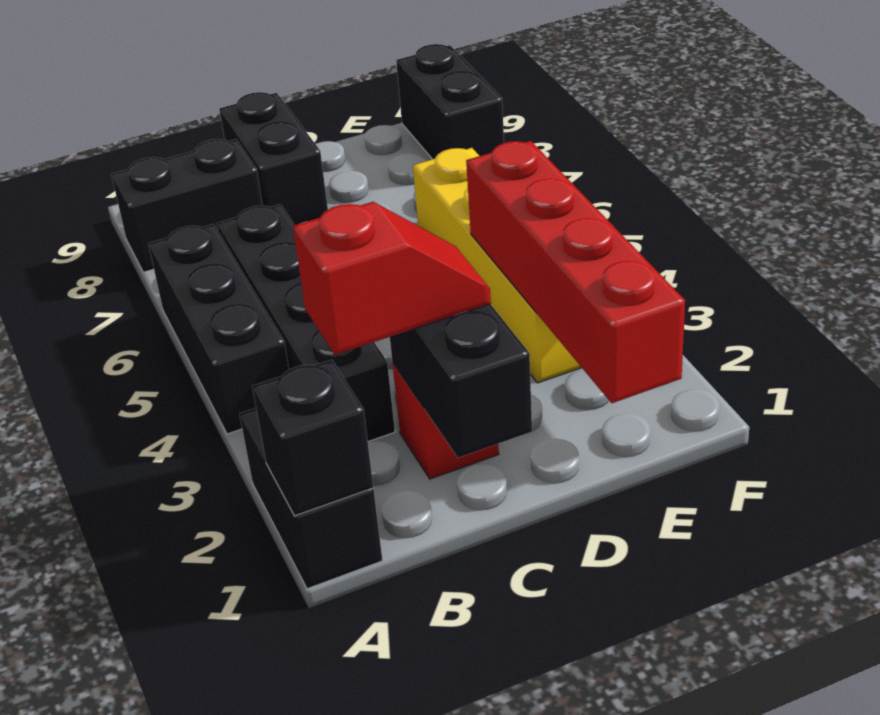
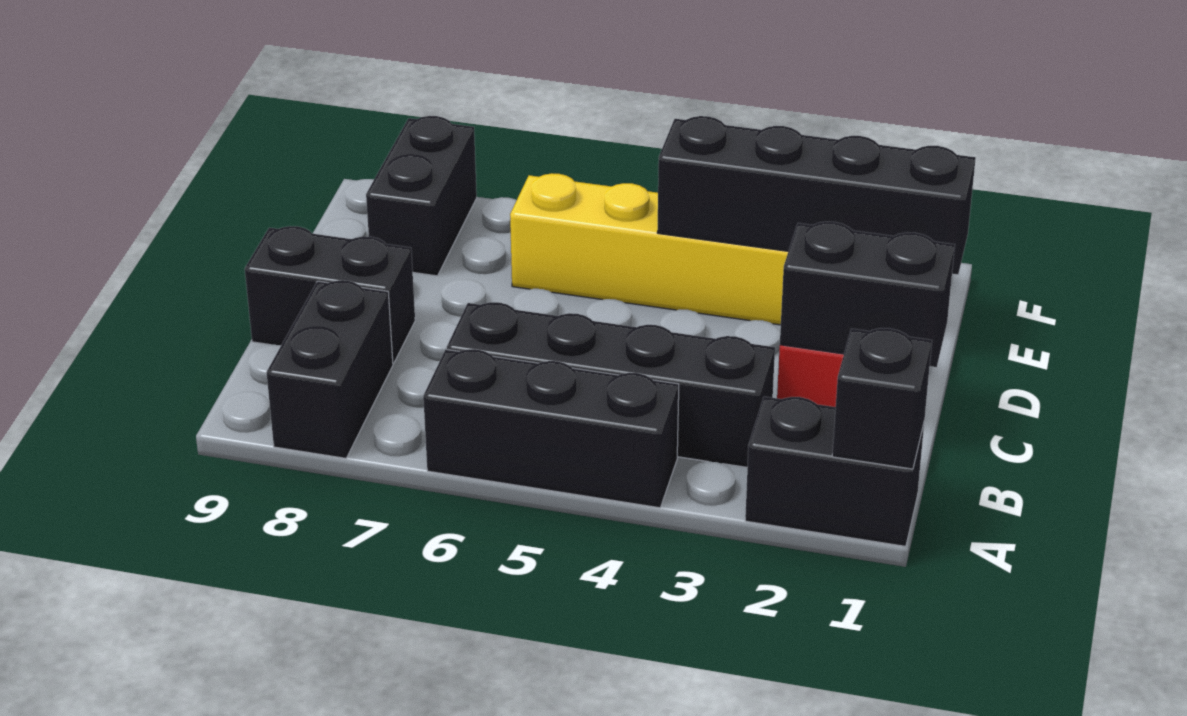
red 1x2 slope [293,202,491,355] -> none
red 1x4 brick [466,141,685,403] -> black 1x4 brick [657,116,976,275]
black 1x2 brick [396,44,504,159] -> black 1x2 brick turned to [366,116,477,276]

